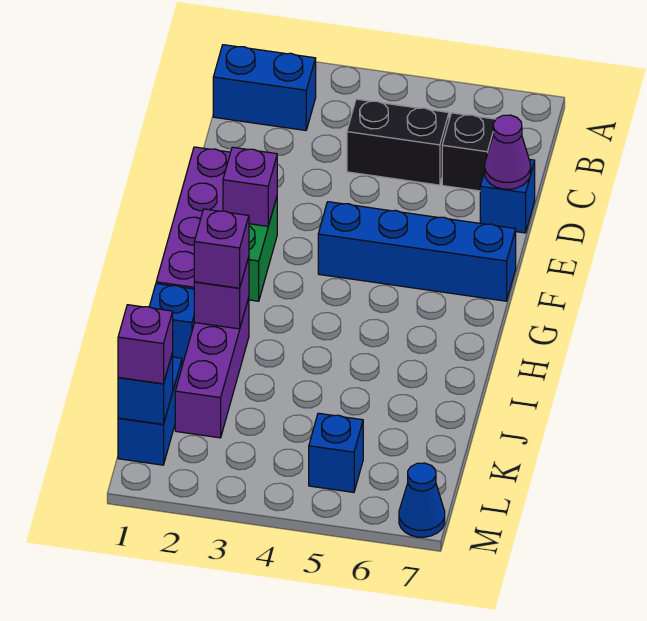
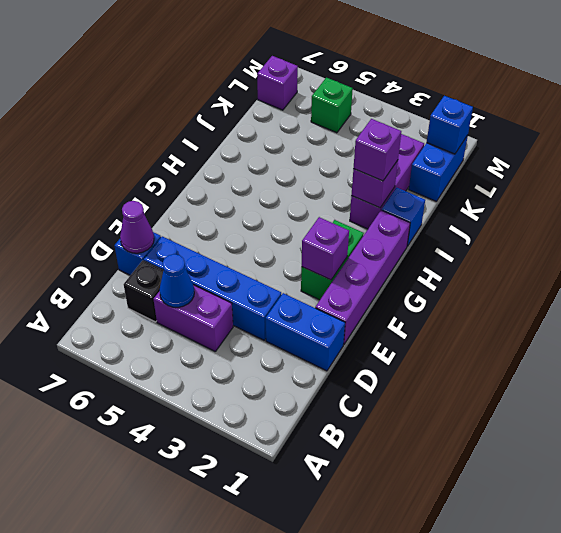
blue 1x2 brick [213,45,316,130] -> blue 1x2 brick moved to [266,293,345,371]
black 1x2 brick [347,99,449,185] -> purple 1x2 brick [154,285,233,351]
blue 1x4 brick [318,202,516,301] -> blue 1x4 brick moved to [144,236,281,341]
purple 1x1 brick [118,305,173,384] -> purple 1x1 brick moved to [257,56,298,110]
blue 1x1 brick [309,413,363,492] -> green 1x1 brick [311,78,353,133]
blue 1x1 cone [399,463,445,537] -> blue 1x1 cone moved to [159,254,194,307]

